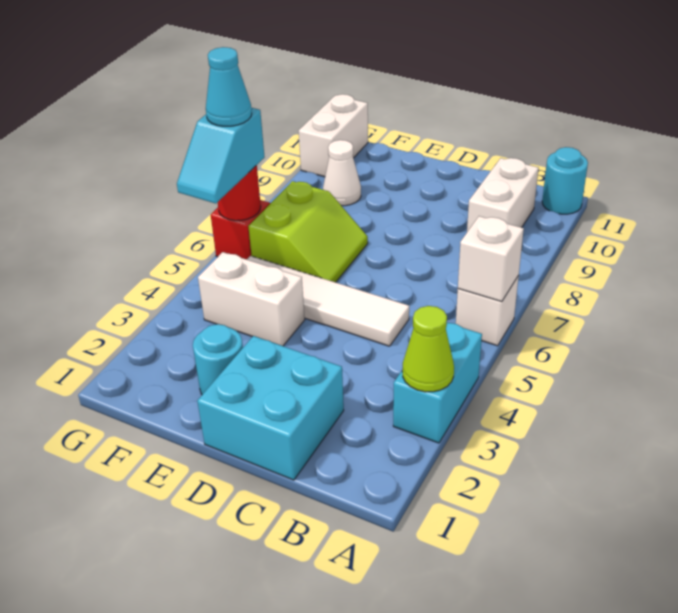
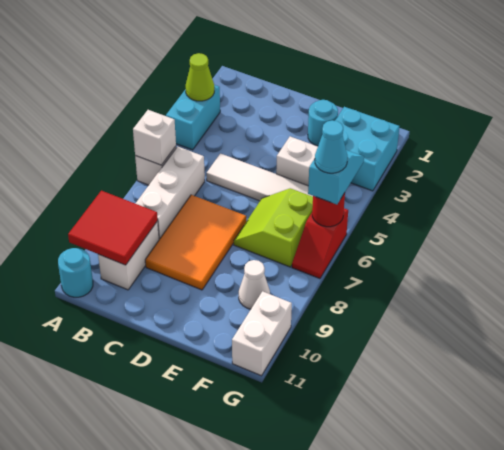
none -> red 2x2 tile [68,191,158,265]
none -> white 1x3 brick [135,146,205,239]
cyan 2x2 brick [197,336,344,480] -> cyan 2x2 brick moved to [335,107,399,191]
none -> orange 2x3 tile [145,195,246,290]

